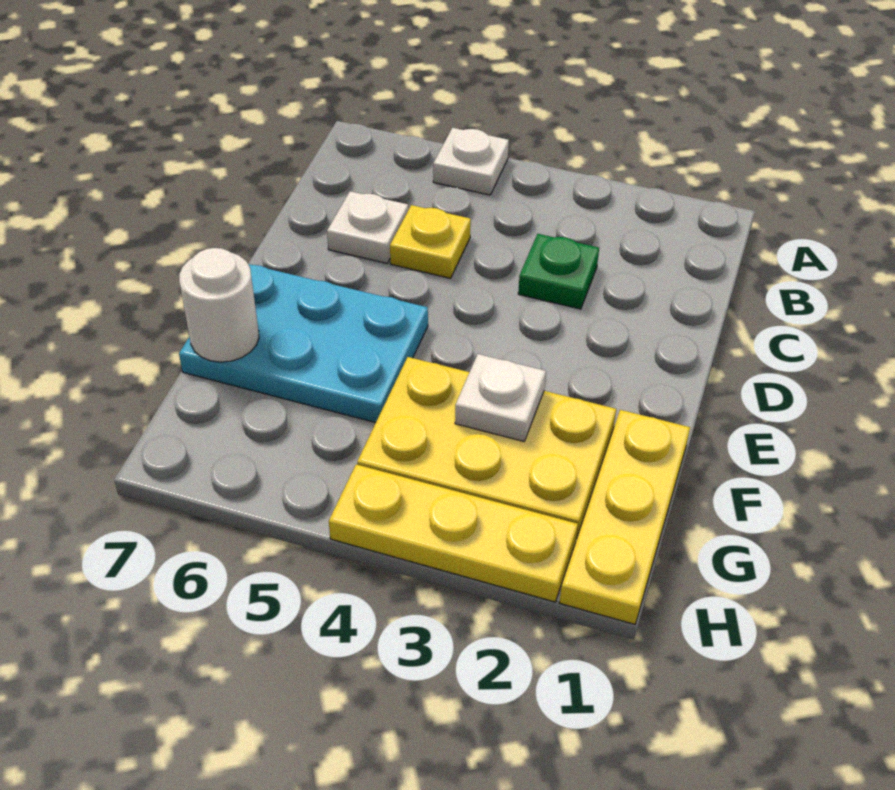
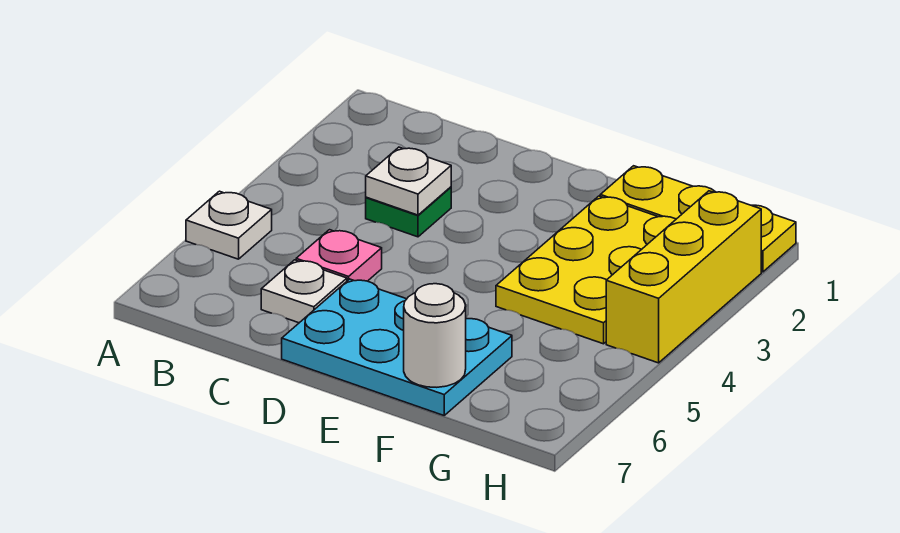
yellow 1x1 plate [390,205,471,278] -> pink 1x1 plate [296,230,382,281]
cyan 2x3 plate [179,264,428,423] -> cyan 2x3 plate turned to [282,279,512,415]
white 1x1 plate [455,354,546,441] -> white 1x1 plate moved to [366,147,451,215]
yellow 1x3 plate [329,464,578,602] -> yellow 1x3 brick [606,191,761,363]

